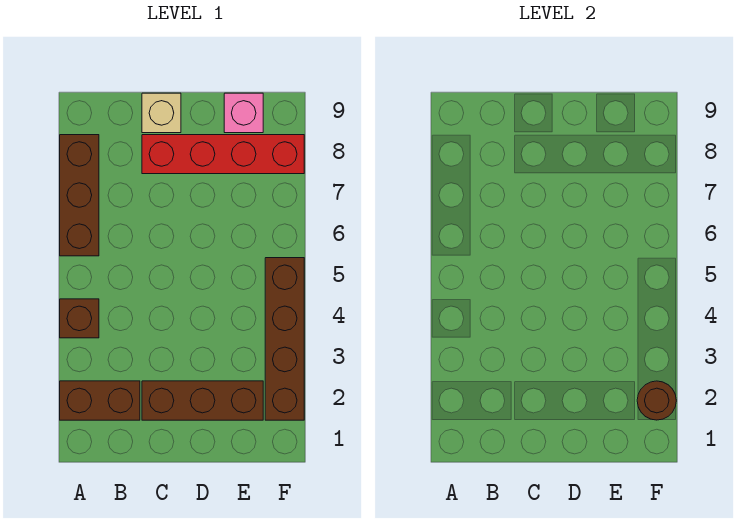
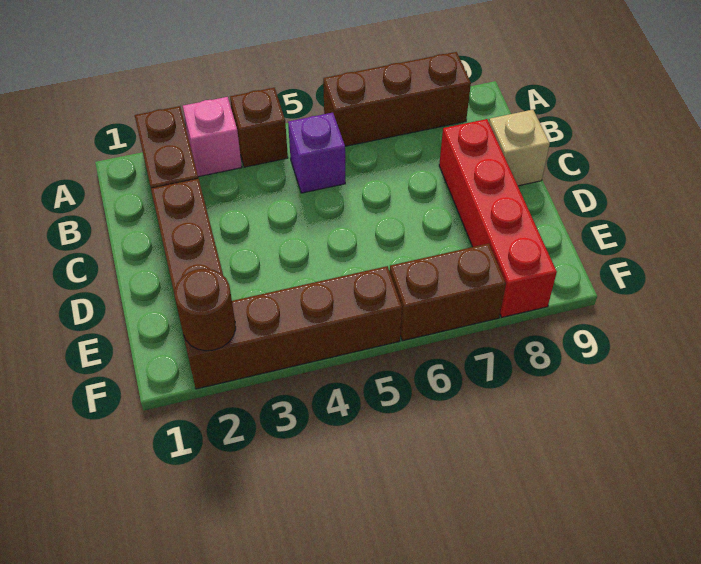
none -> purple 1x1 brick [288,113,345,193]
pink 1x1 brick [224,93,263,133] -> pink 1x1 brick moved to [183,97,242,177]
none -> brown 1x2 brick [390,244,506,341]

